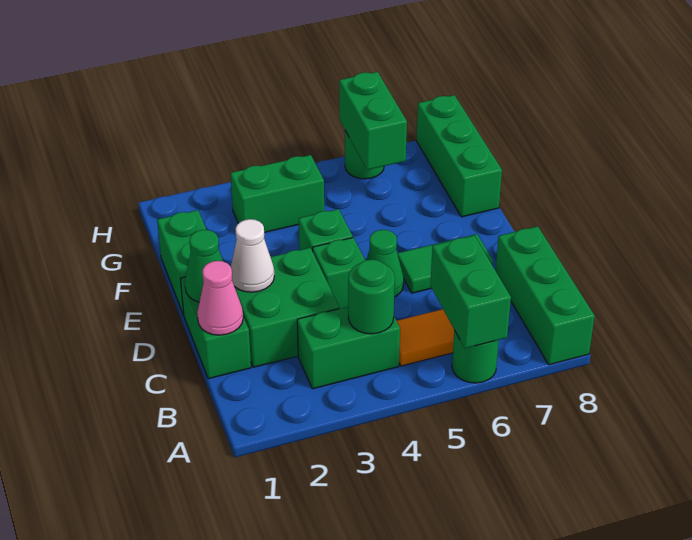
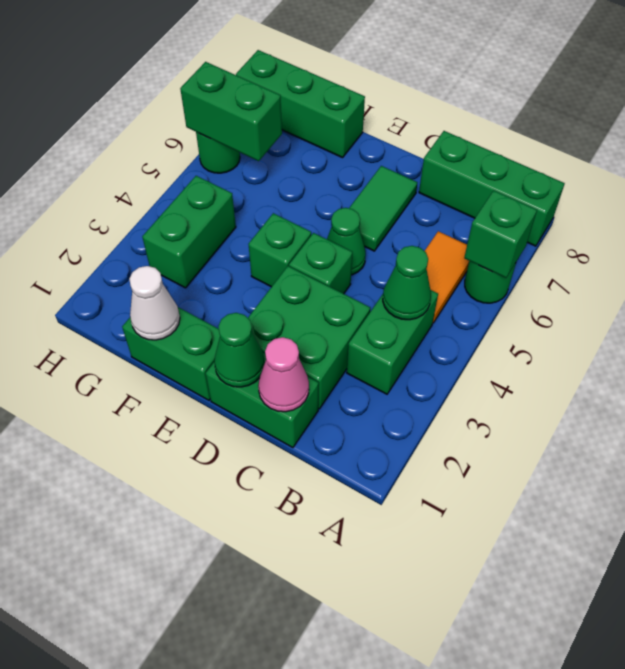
green 1x2 brick [430,236,511,348] -> green 1x1 brick [464,191,537,278]
green 1x1 round brick [348,260,395,334] -> green 1x1 cone [383,246,431,320]
white 1x1 cone [231,219,274,292] -> white 1x1 cone moved to [129,266,180,340]

